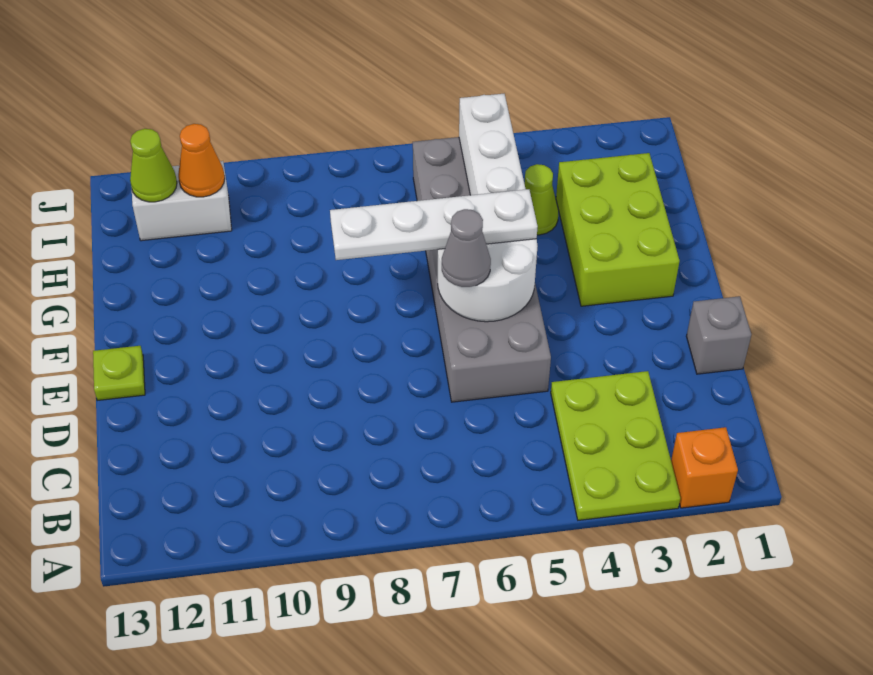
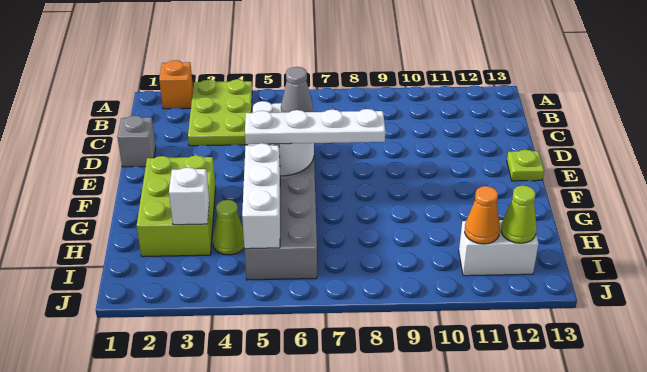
none -> white 1x1 brick [169,167,209,225]

